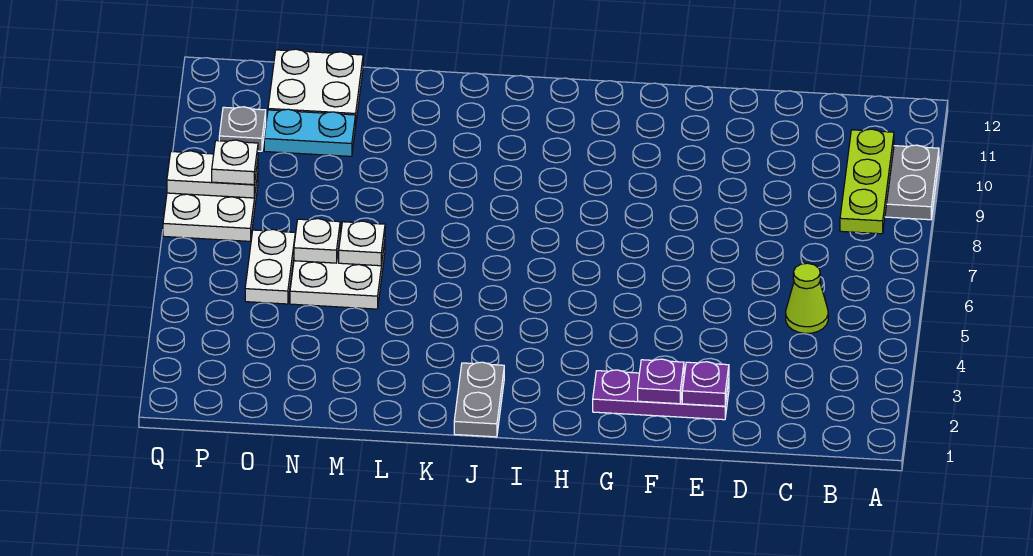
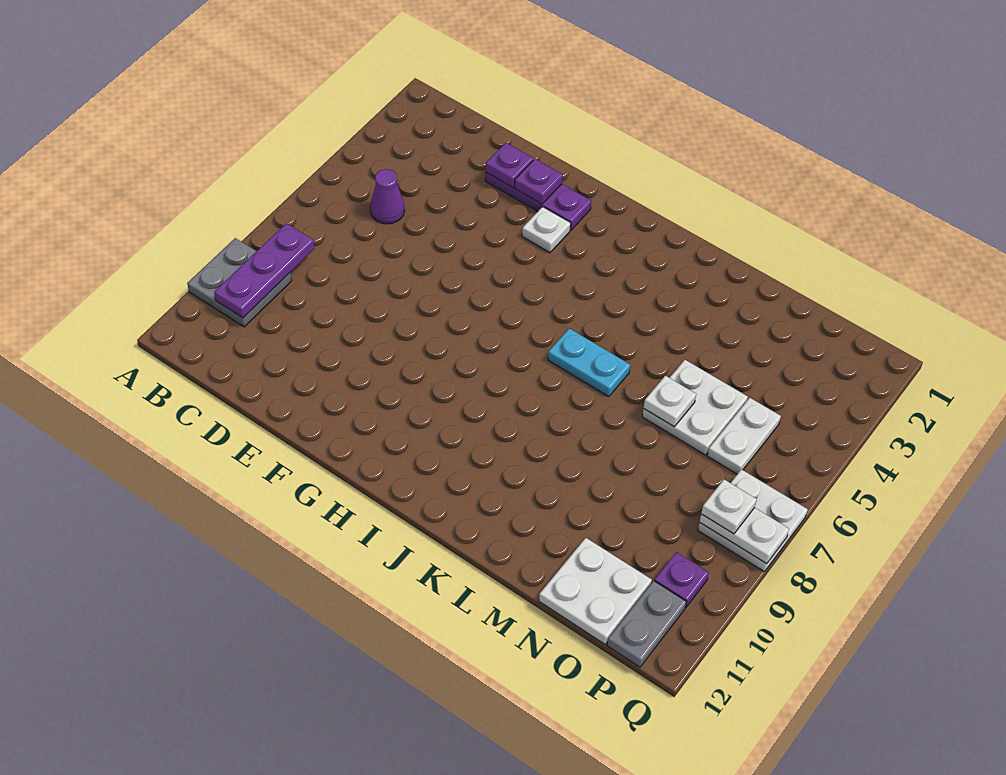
lime 1x3 plate [840,129,894,234] -> purple 1x3 plate [214,223,314,318]
lime 1x1 cone [786,263,828,333] -> purple 1x1 cone [370,169,404,224]
grey 1x2 plate [454,362,504,437] -> grey 1x2 plate moved to [607,581,686,667]
white 1x1 plate [294,219,340,263] -> white 1x1 plate moved to [522,207,571,253]
cyan 1x2 plate [264,109,356,156] -> cyan 1x2 plate moved to [548,328,630,397]
grey 1x1 plate [219,107,266,151] -> purple 1x1 plate [654,552,709,608]

